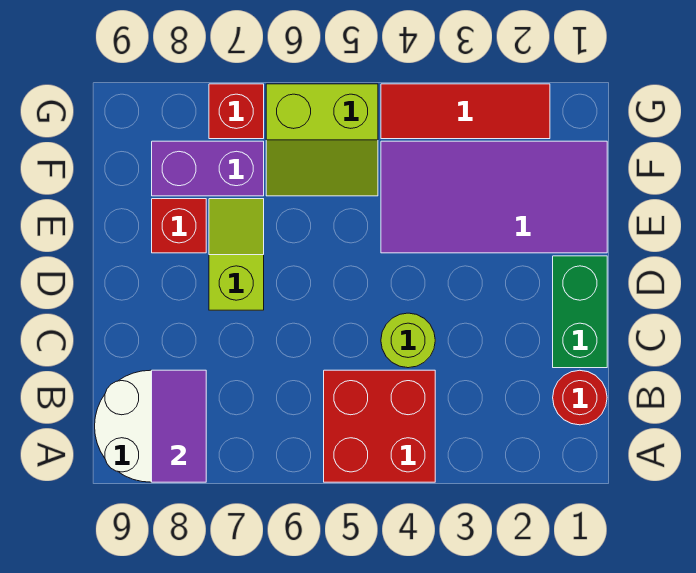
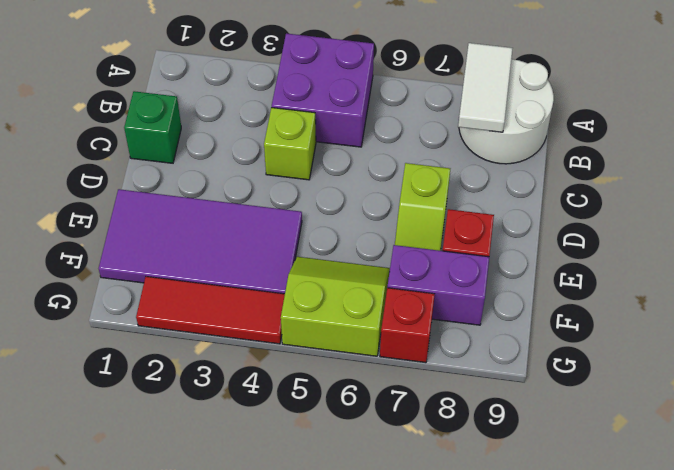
red 2x2 brick [324,370,435,482] -> purple 2x2 brick [272,33,374,147]
purple 1x2 tile [152,370,206,482] -> white 1x2 tile [458,43,513,132]
red 1x1 round brick [553,370,607,425] -> none
green 1x2 brick [553,256,607,368] -> green 1x1 brick [124,91,181,163]
lime 1x1 round brick [381,313,435,368] -> lime 1x1 brick [264,107,316,180]

